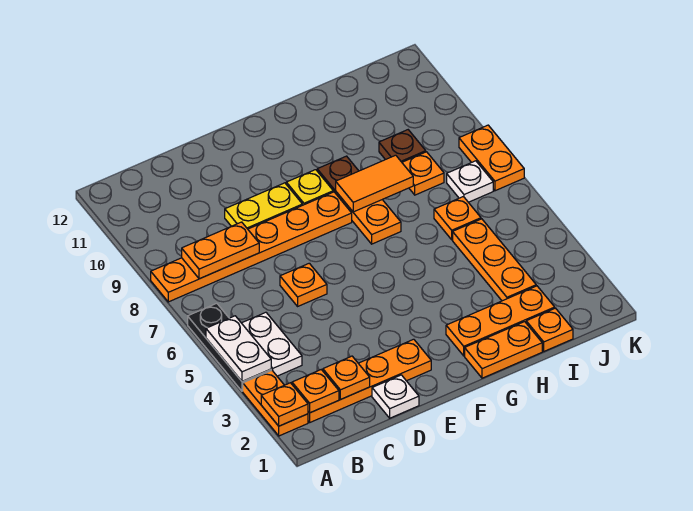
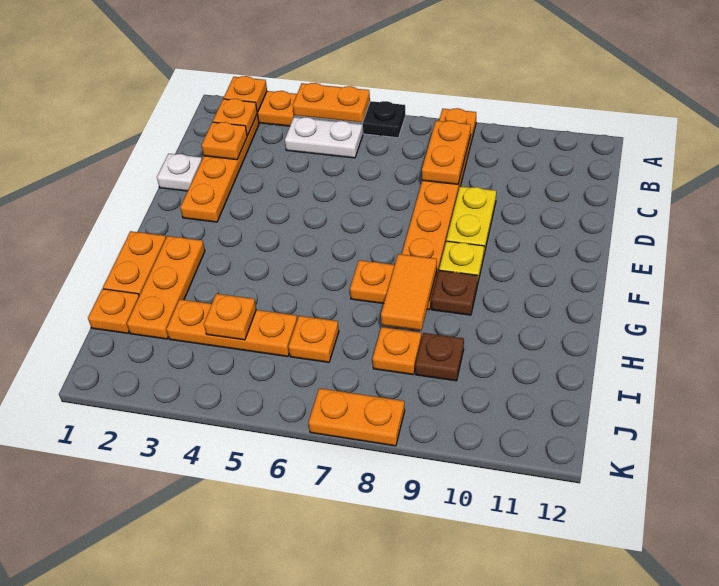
white 1x2 plate [206,316,271,381] -> orange 1x2 plate [293,83,370,123]
orange 1x1 plate [280,263,327,306] -> orange 1x1 plate moved to [204,294,256,340]
white 1x1 plate [447,161,493,202] -> none

